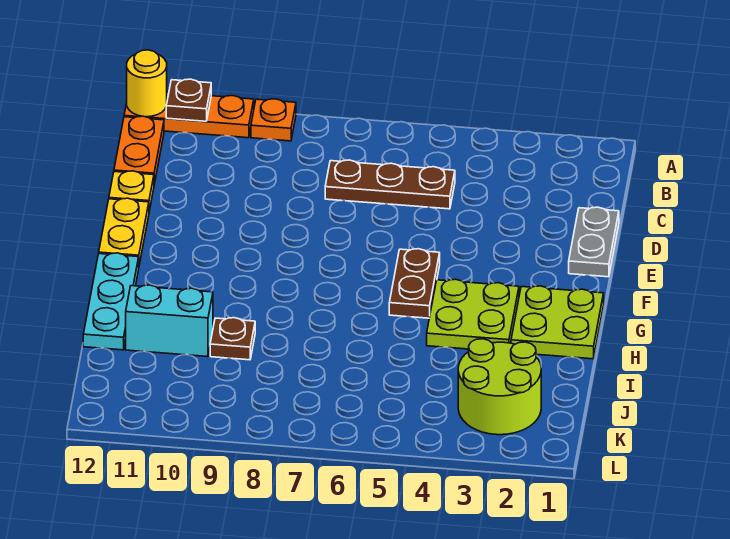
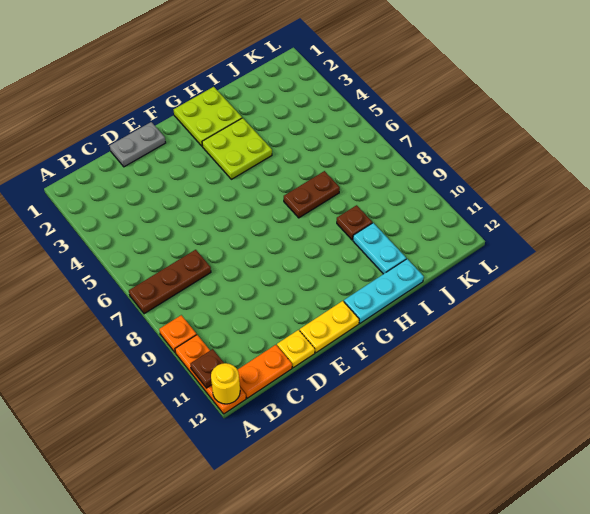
brown 1x3 plate [325,160,455,209] -> brown 1x3 plate turned to [129,250,211,314]
brown 1x2 plate [389,249,440,318] -> brown 1x2 plate moved to [284,171,340,218]
cyan 1x2 brick [126,285,213,357] -> cyan 1x2 plate [353,223,406,274]
lime 2x2 round brick [458,339,541,435] -> none

